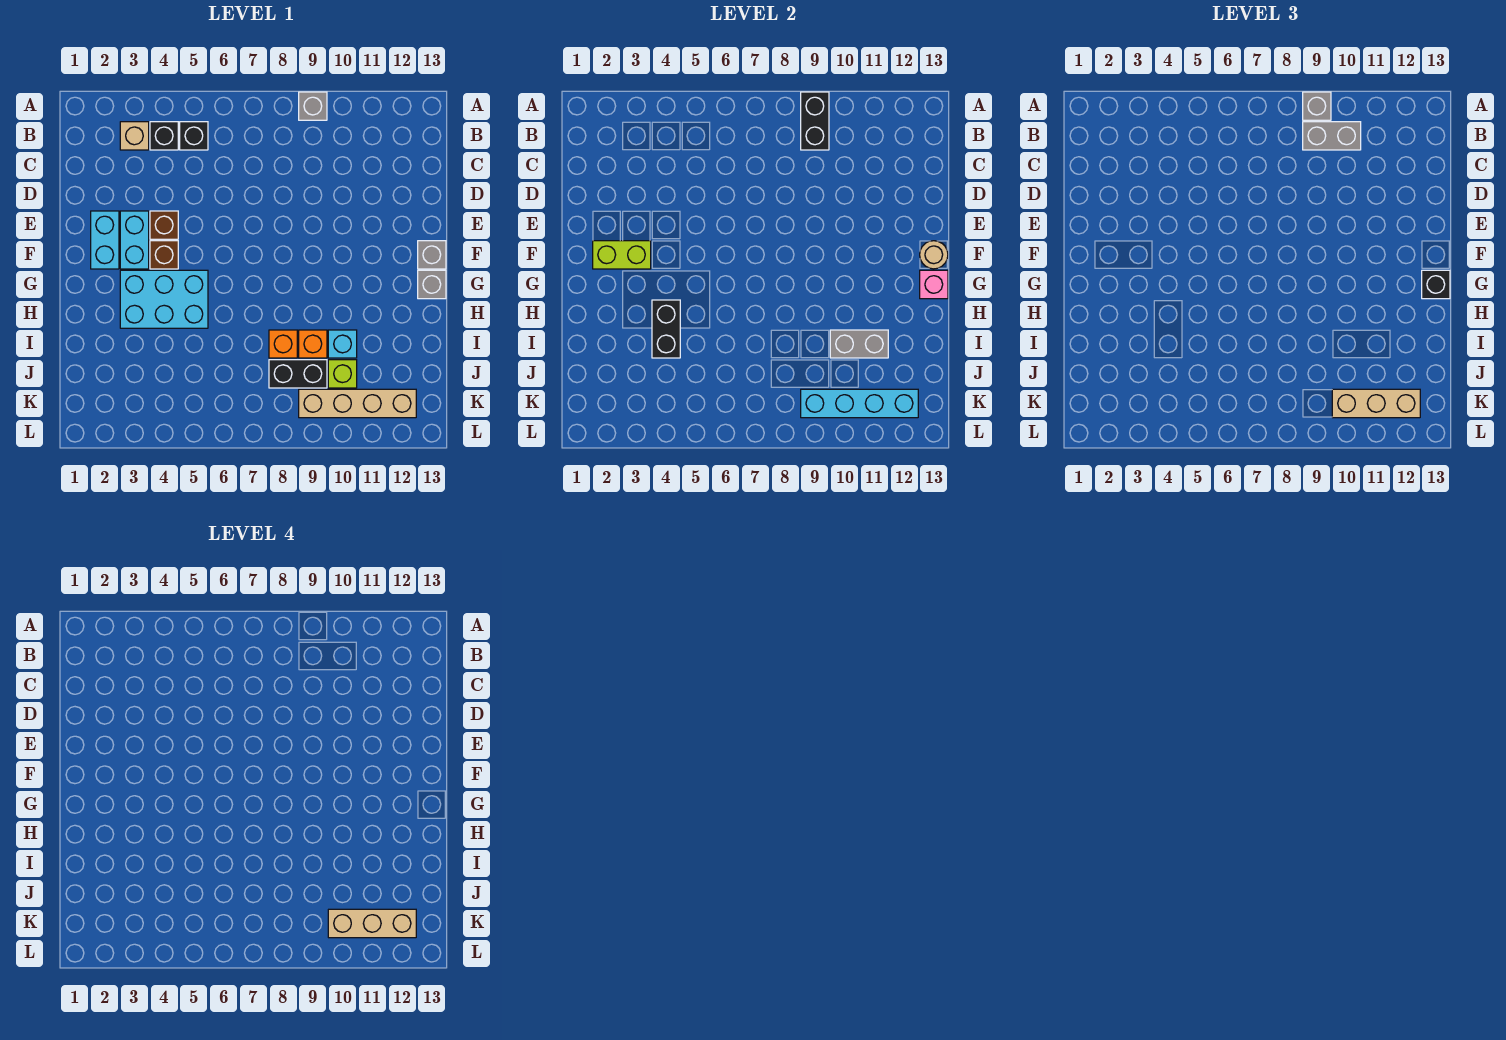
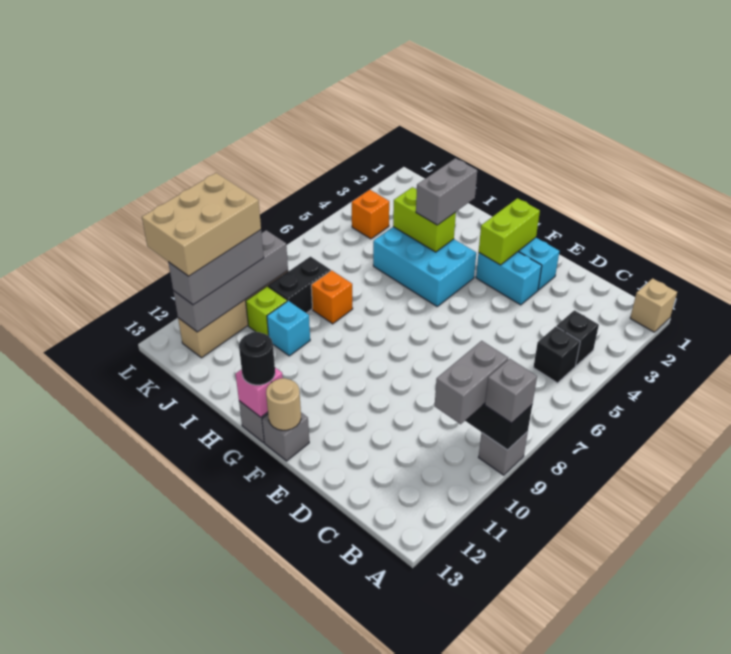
tan 1x1 brick [120,122,149,150] -> tan 1x1 brick moved to [630,278,677,332]
brown 1x1 brick [150,211,178,239] -> none
brown 1x1 brick [150,241,178,269] -> none
cyan 2x3 brick [120,270,208,328] -> cyan 2x3 brick turned to [373,227,476,306]
black 1x1 brick [1422,270,1450,299] -> black 1x1 round brick [239,332,275,385]
black 1x2 brick [652,300,680,358] -> lime 1x2 brick [393,187,456,252]
orange 1x1 brick [299,330,327,358] -> orange 1x1 brick moved to [352,190,389,239]
grey 1x2 brick [830,330,888,358] -> grey 1x2 brick moved to [416,158,477,225]
cyan 1x4 brick [801,389,918,418] -> grey 1x4 brick [173,230,288,332]
tan 1x3 brick [1332,389,1420,418] -> grey 1x3 brick [168,230,264,305]
tan 1x3 brick [328,909,416,938] -> tan 2x3 brick [142,173,261,276]

